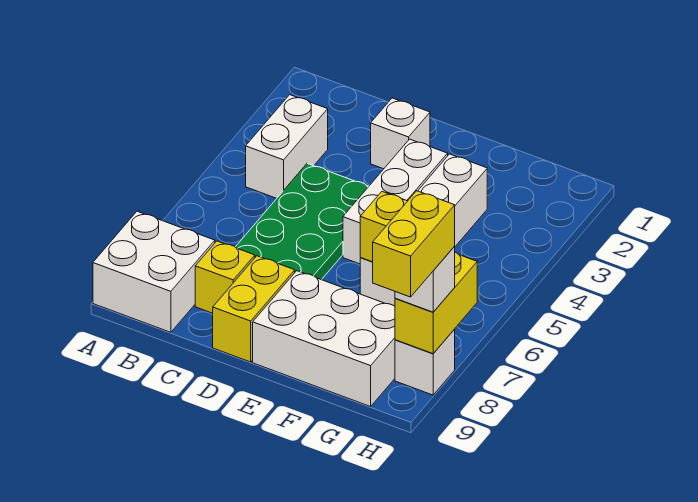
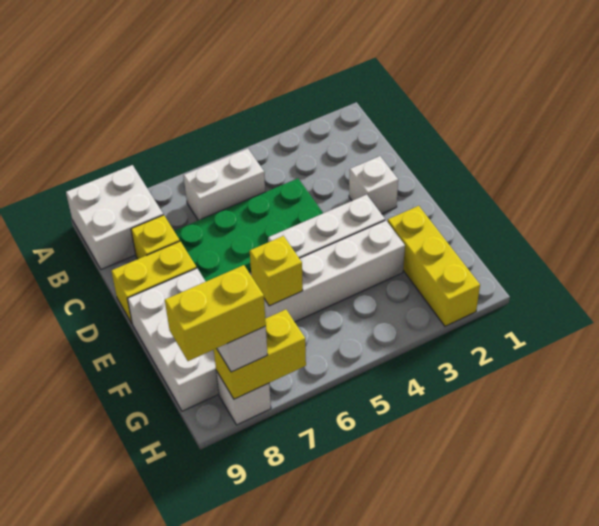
white 1x2 brick [246,95,328,198] -> white 1x2 brick moved to [184,149,265,220]
none -> yellow 1x3 brick [388,206,480,326]

